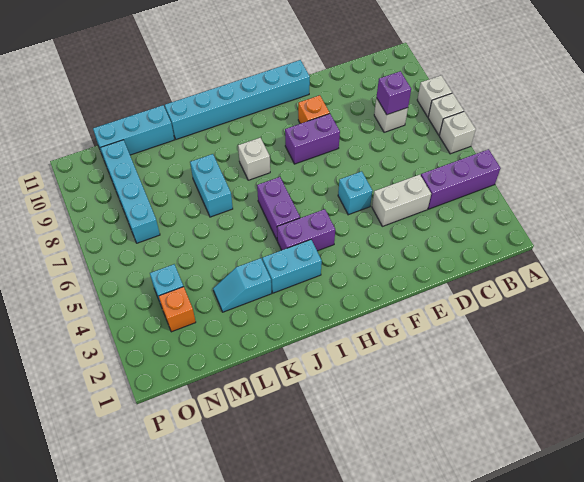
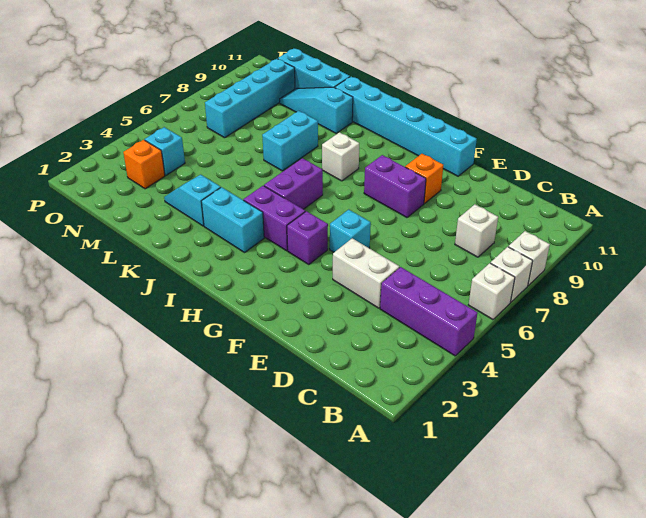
purple 1x1 brick [377,71,411,115] -> purple 1x1 brick moved to [287,211,328,264]
none -> cyan 1x3 slope [280,87,353,133]

